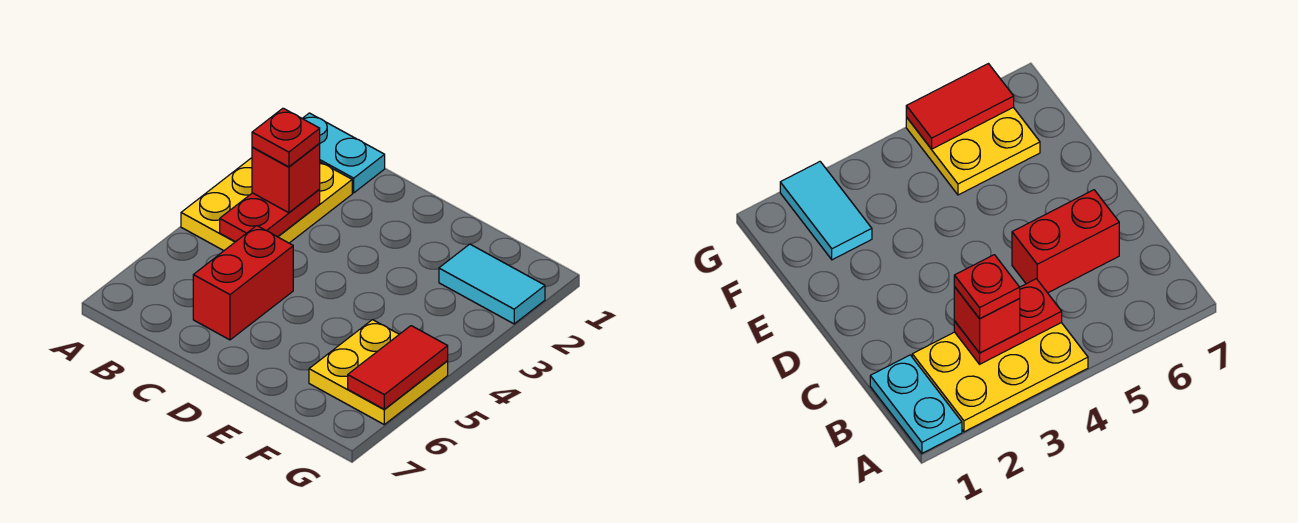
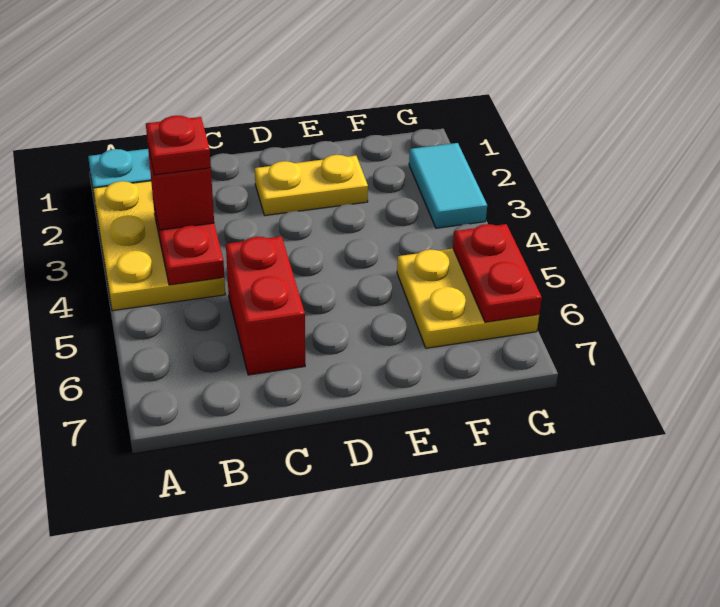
none -> yellow 1x2 plate [255,155,368,215]
cyan 1x2 tile [439,244,545,324] -> cyan 1x2 tile turned to [409,143,487,228]
red 1x2 tile [348,326,448,409] -> red 1x2 plate [453,224,542,322]

